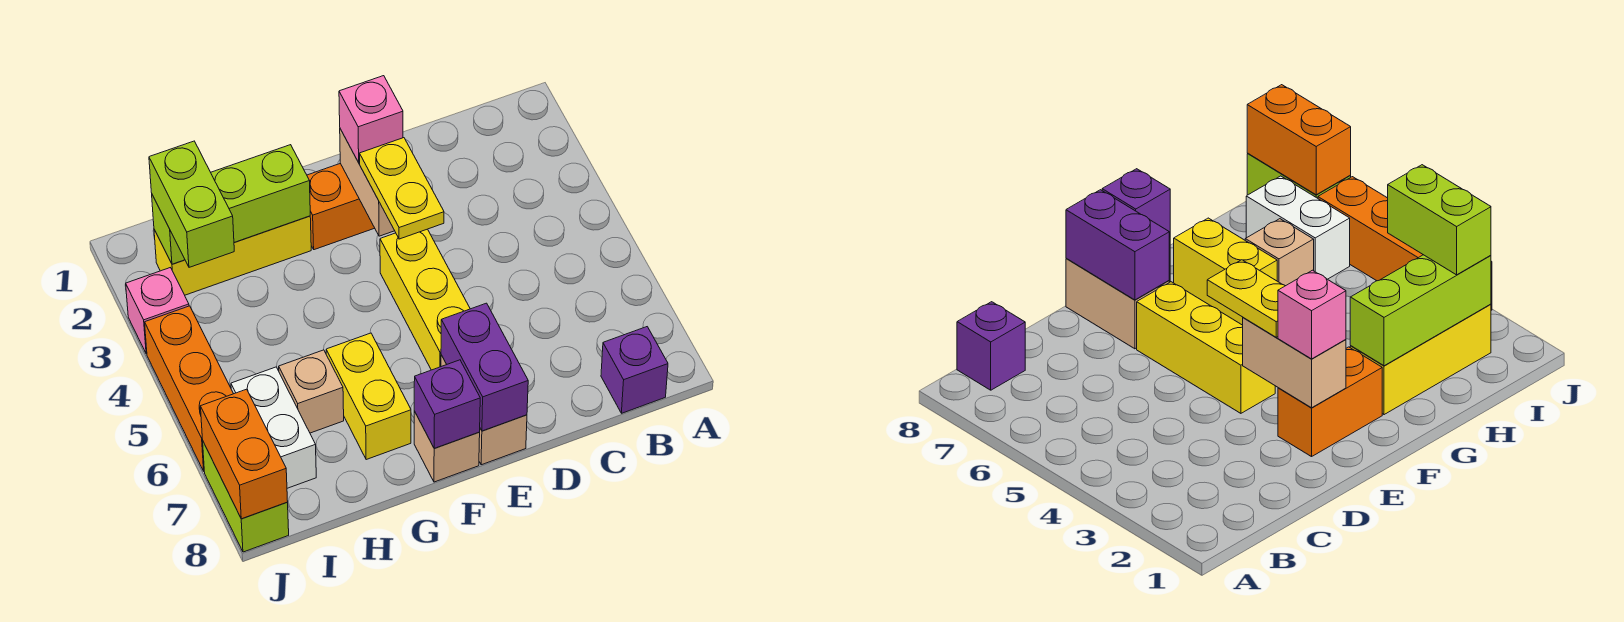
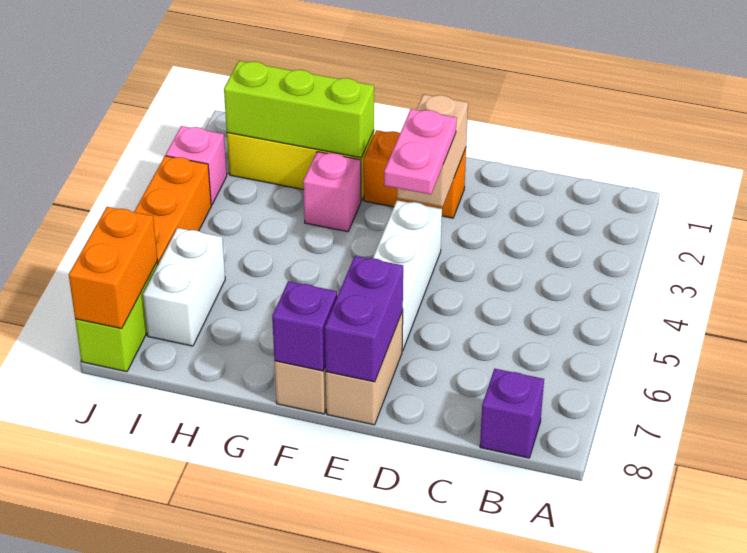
pink 1x1 brick [339,76,403,163] -> pink 1x1 brick moved to [303,152,361,232]
yellow 1x2 plate [360,138,444,239] -> pink 1x2 plate [384,109,457,195]
yellow 1x3 brick [380,229,470,370] -> white 1x3 brick [373,200,442,351]
yellow 1x2 brick [326,333,411,460] -> none
tan 1x1 brick [279,350,344,433] -> none
lime 1x2 brick [149,141,234,267] -> none

